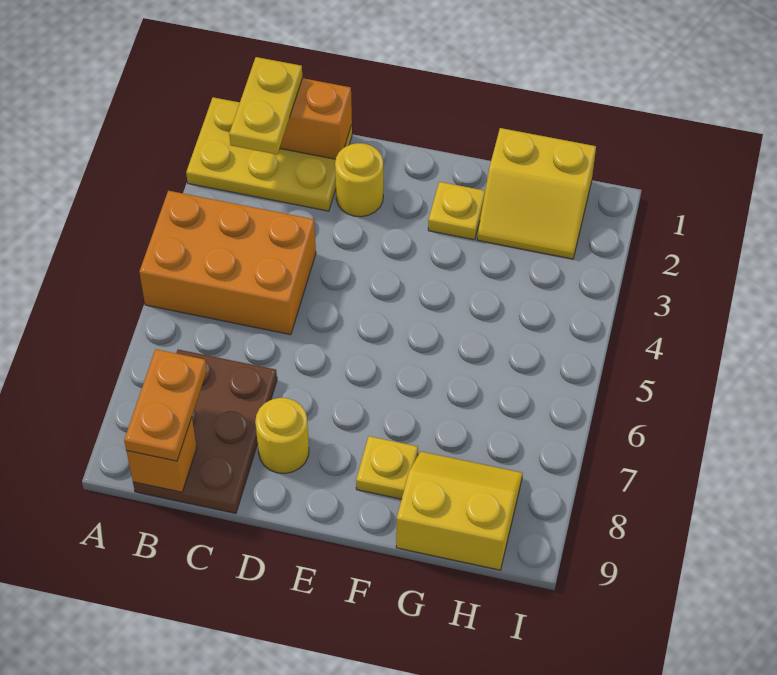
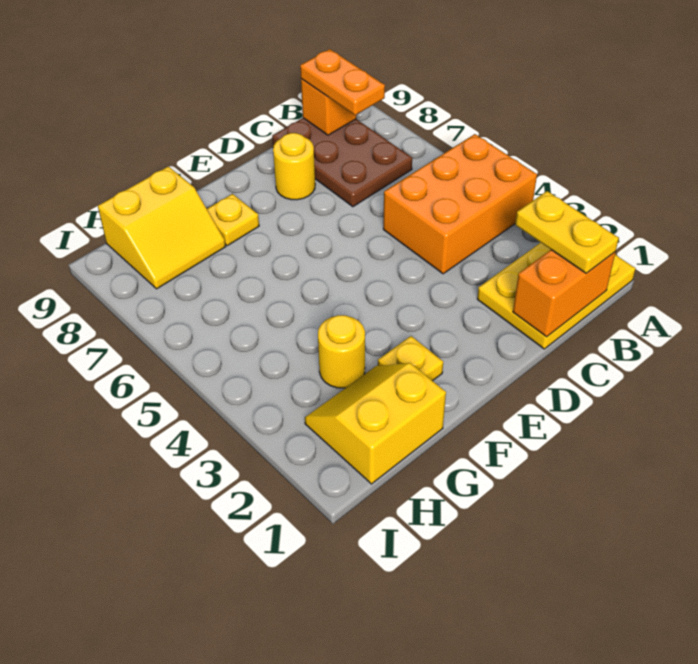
yellow 1x1 round brick [335,143,383,217] -> yellow 1x1 round brick moved to [318,315,365,388]

